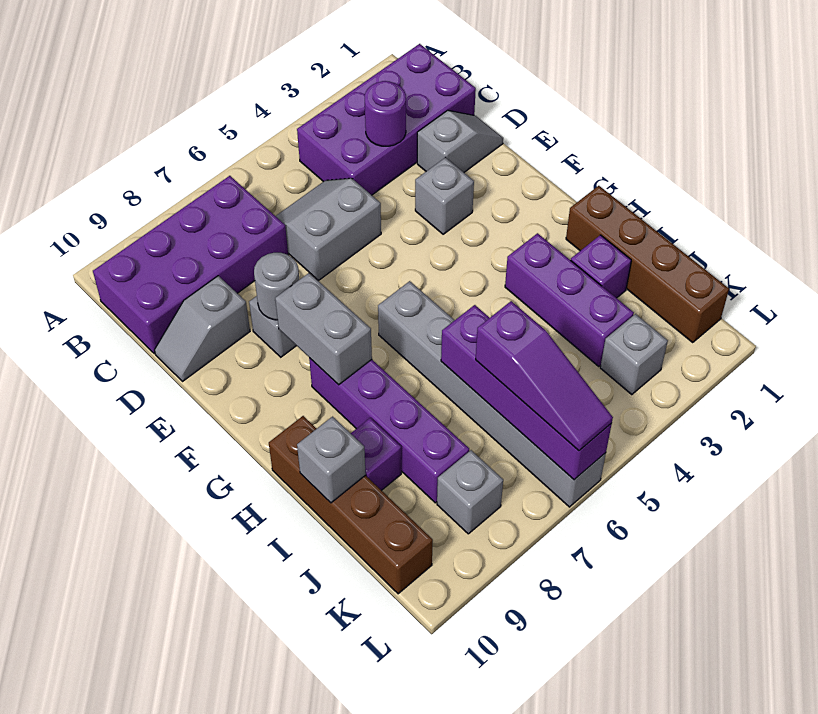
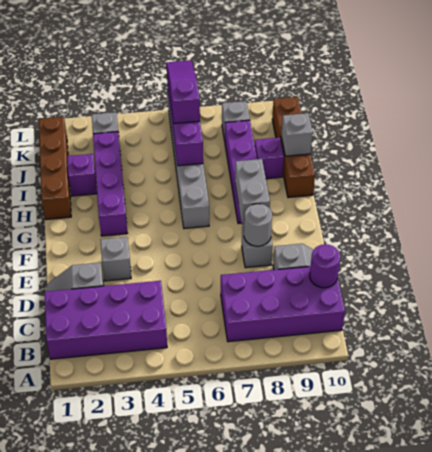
purple 1x1 round brick [365,81,406,146] -> purple 1x1 round brick moved to [310,244,340,288]
grey 2x2 slope [276,178,381,280] -> none
purple 1x3 brick [505,233,634,366] -> purple 1x4 brick [93,132,127,236]

